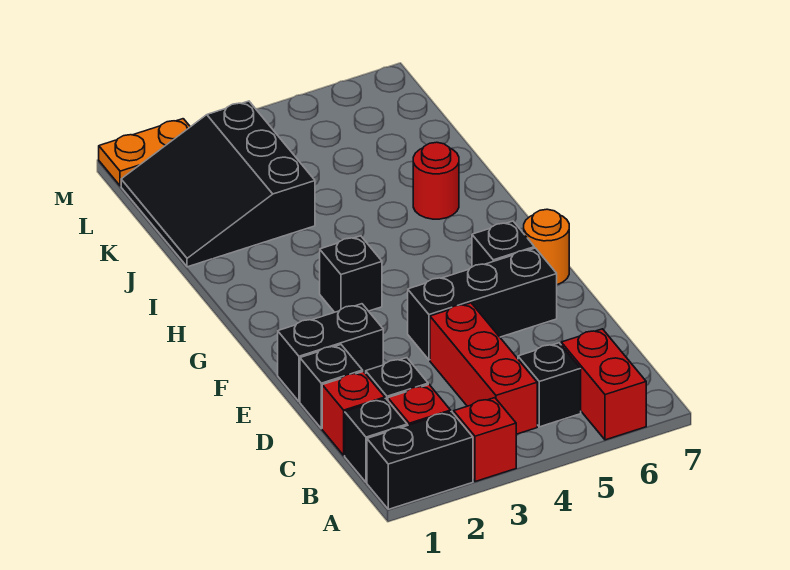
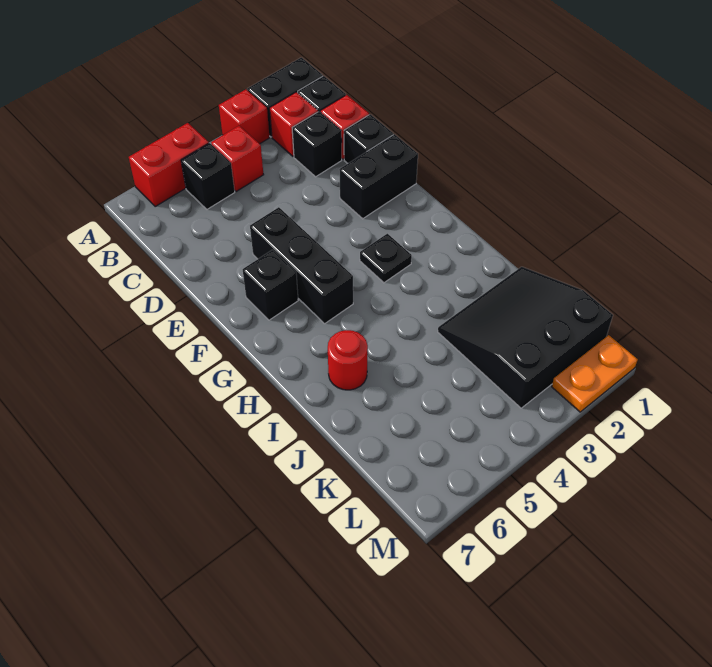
red 1x2 brick [561,329,646,440] -> red 1x2 brick turned to [129,123,209,206]
red 1x3 brick [430,303,537,434] -> red 1x1 brick [211,126,264,192]
black 1x3 brick [408,248,557,360] -> black 1x3 brick turned to [250,207,353,324]
orange 1x1 round brick [524,209,569,285] -> none
black 1x1 brick [320,236,382,312] -> black 1x1 plate [360,234,412,283]
black 3x3 slope [121,101,315,267] -> black 3x3 slope turned to [438,267,613,408]

